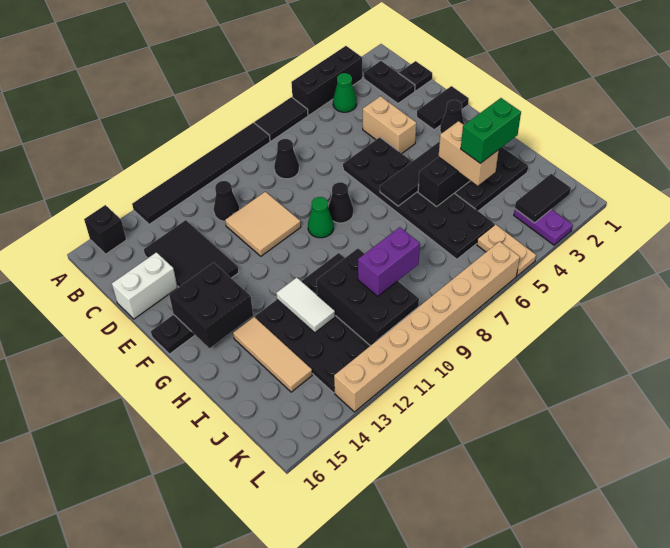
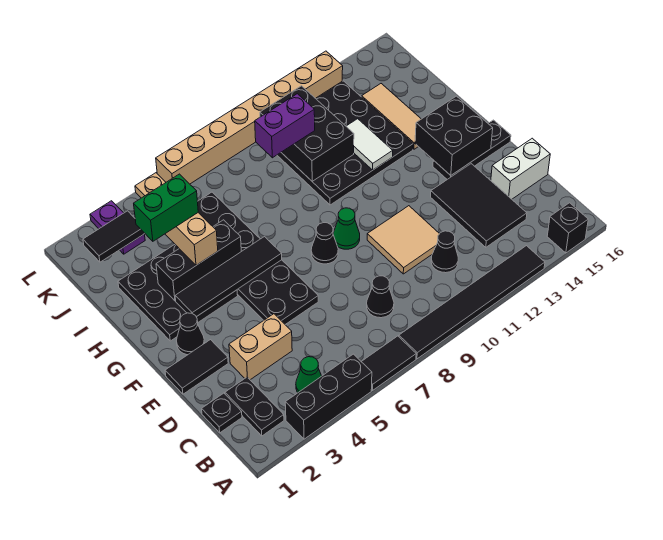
tan 1x2 brick [363,96,416,153] -> tan 1x2 brick turned to [229,314,292,380]

